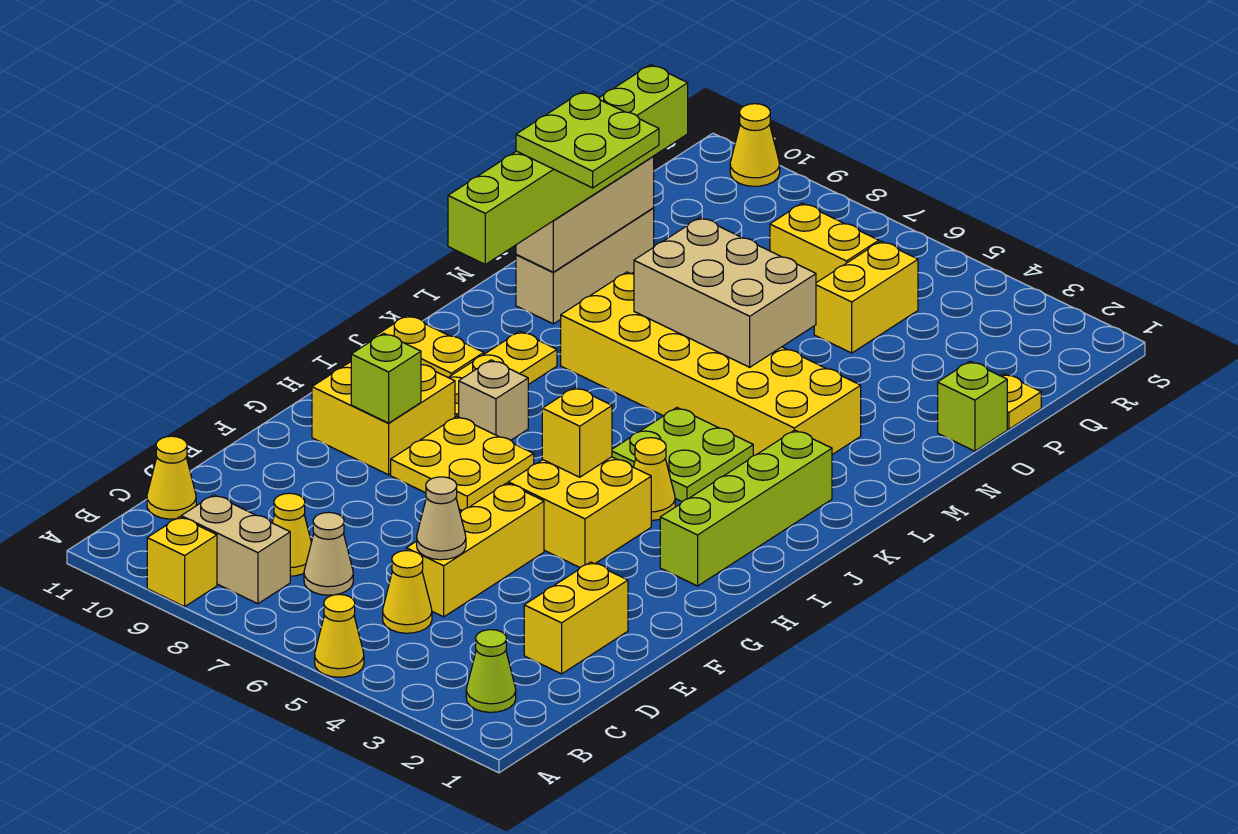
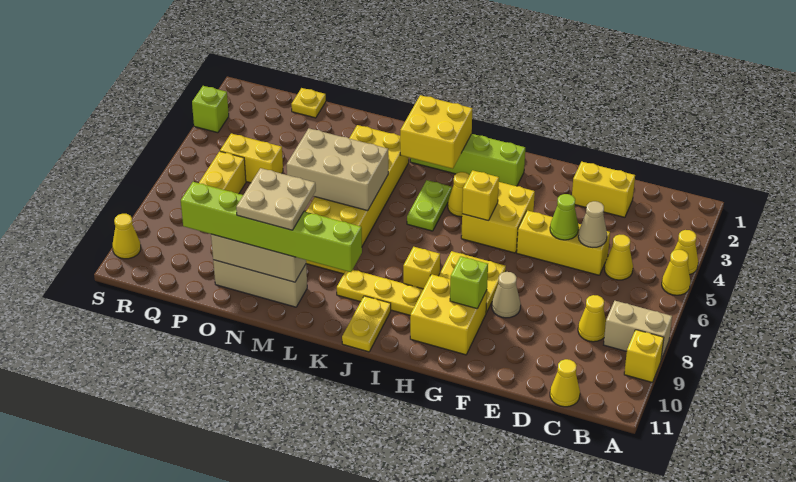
none -> yellow 1x1 cone [674,230,698,275]
lime 1x1 cone [466,630,516,712] -> lime 1x1 cone moved to [550,194,579,240]
tan 1x2 brick [181,495,290,604] -> tan 1x2 brick turned to [604,301,672,360]
tan 1x1 cone [304,512,353,595] -> tan 1x1 cone moved to [492,272,521,318]
tan 1x1 brick [459,360,528,440] -> yellow 1x1 brick [403,247,440,289]
none -> yellow 2x2 brick [400,95,473,169]
lime 2x2 plate [612,408,753,501] -> lime 1x2 plate [407,180,452,231]
tan 2x3 brick [634,217,816,367] -> tan 2x3 brick turned to [287,128,388,211]
lime 2x2 plate [516,91,659,188] -> tan 2x2 plate [236,168,316,230]
lime 1x1 brick [938,361,1007,451] -> lime 1x1 brick moved to [192,86,229,133]

